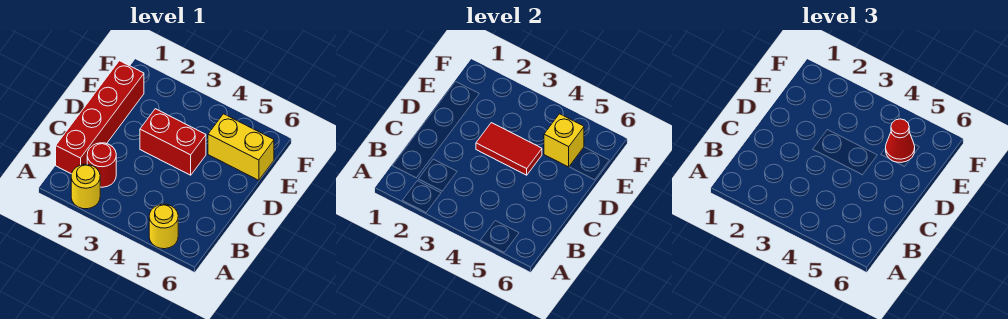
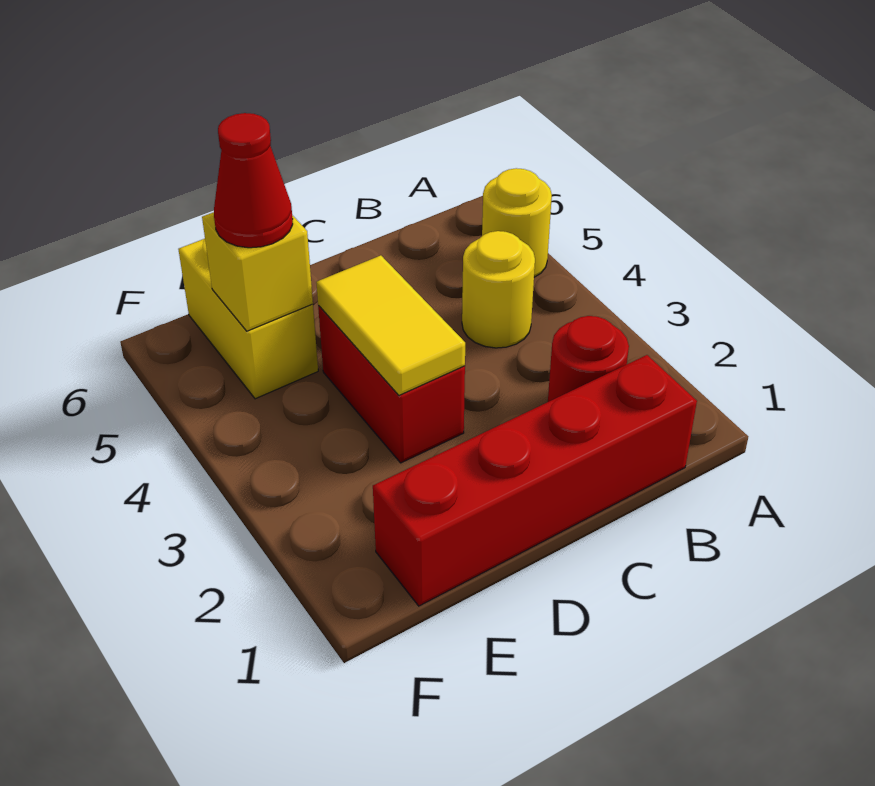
yellow 1x1 round brick [71,164,100,209] -> yellow 1x1 round brick moved to [462,231,535,348]
red 1x2 tile [476,123,542,175] -> yellow 1x2 tile [316,255,465,395]

